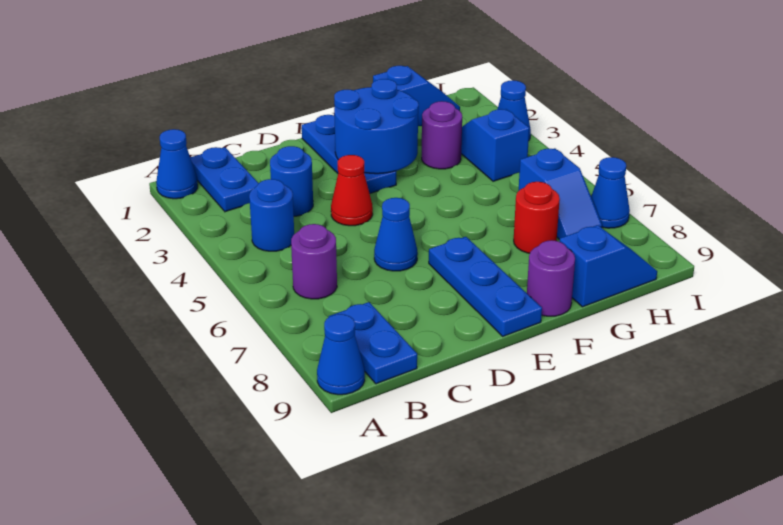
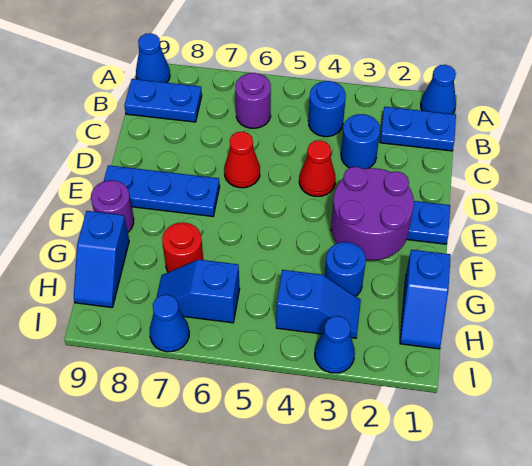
blue 1x1 cone [374,198,418,271] -> red 1x1 cone [224,132,260,188]
blue 2x2 round brick [334,79,419,174] -> purple 2x2 round brick [331,167,414,260]
purple 1x1 round brick [422,101,462,169] -> blue 1x1 round brick [325,242,366,296]

